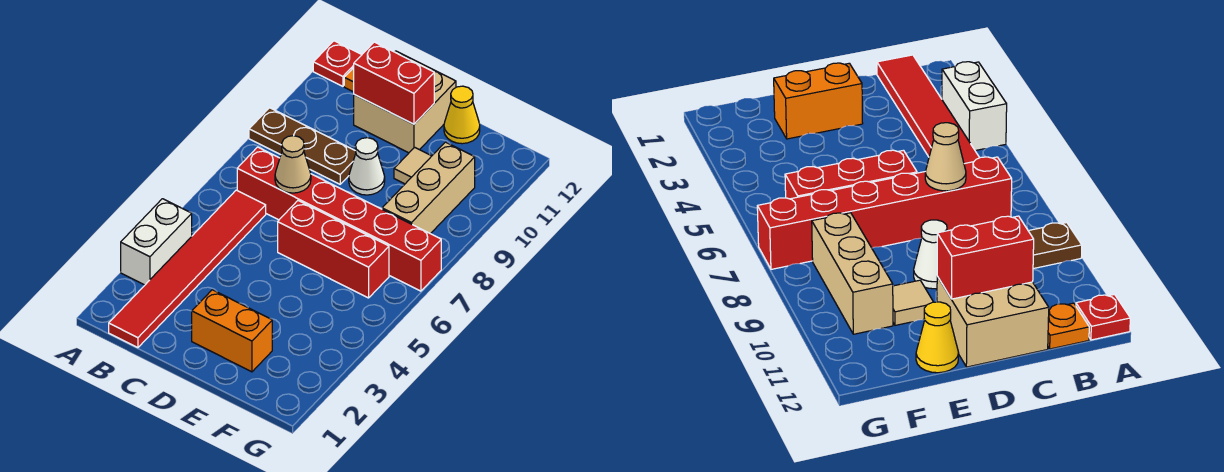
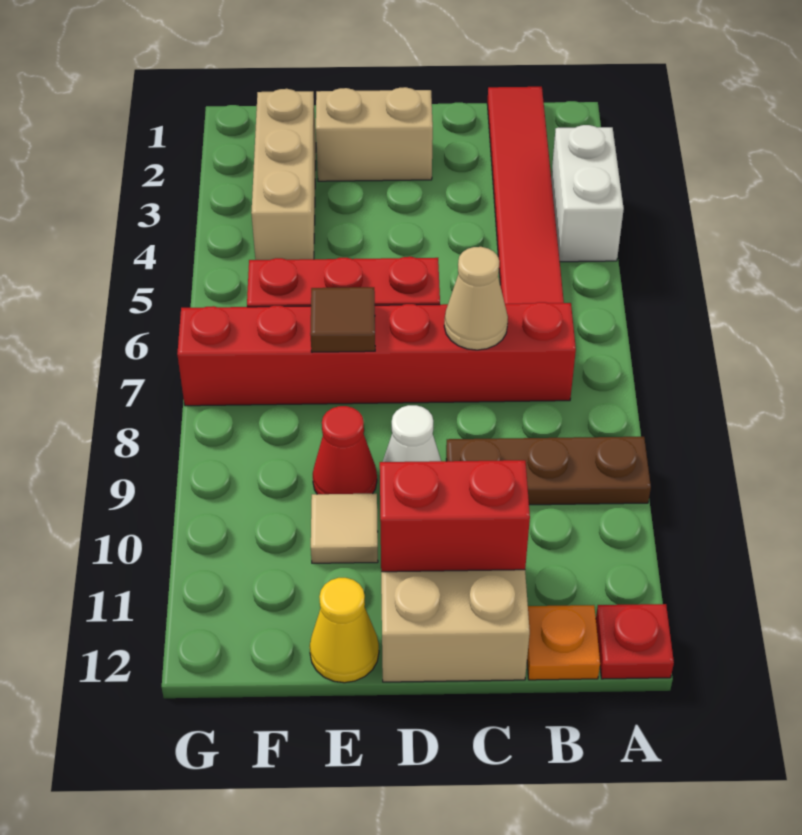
orange 1x2 brick [192,290,272,372] -> tan 1x2 brick [316,87,433,181]
none -> brown 1x1 tile [310,287,375,352]
none -> red 1x1 cone [313,406,377,494]
tan 1x3 brick [382,142,475,234] -> tan 1x3 brick moved to [251,89,316,260]

